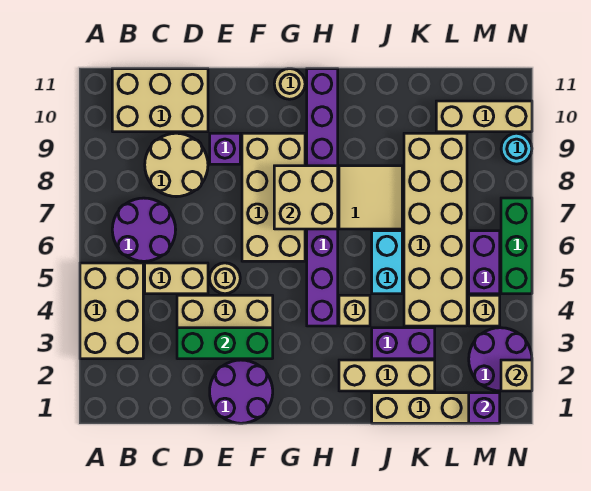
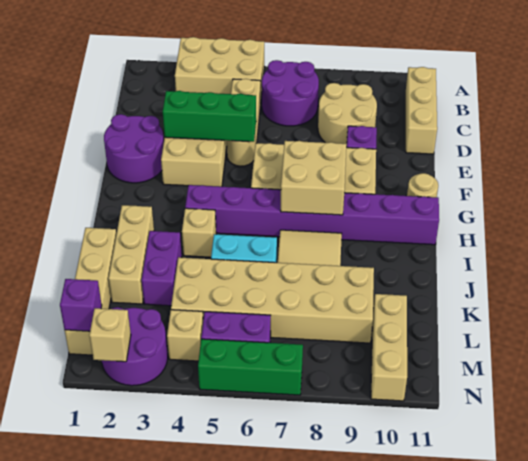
tan 2x3 brick [112,69,208,132] -> tan 1x3 brick [406,67,437,154]
green 1x3 brick [177,328,273,359] -> green 1x3 brick turned to [163,91,256,142]
cyan 1x1 round brick [501,133,532,164] -> none

